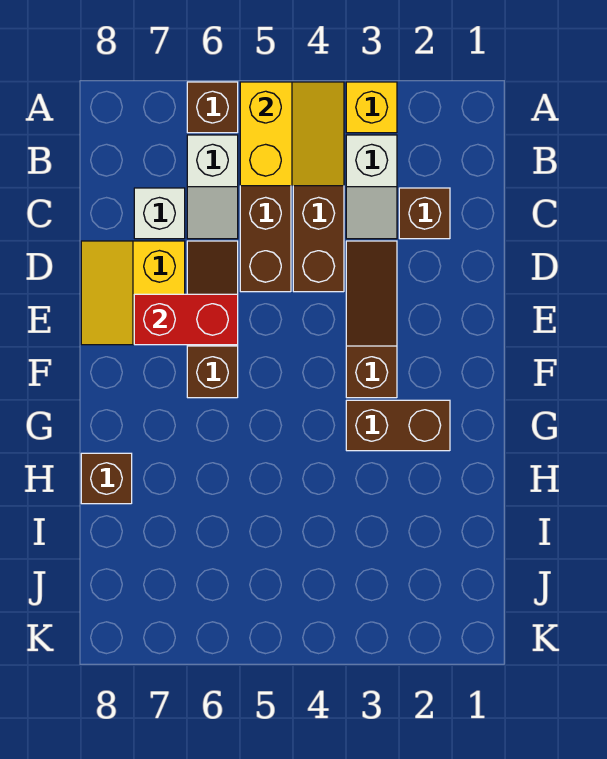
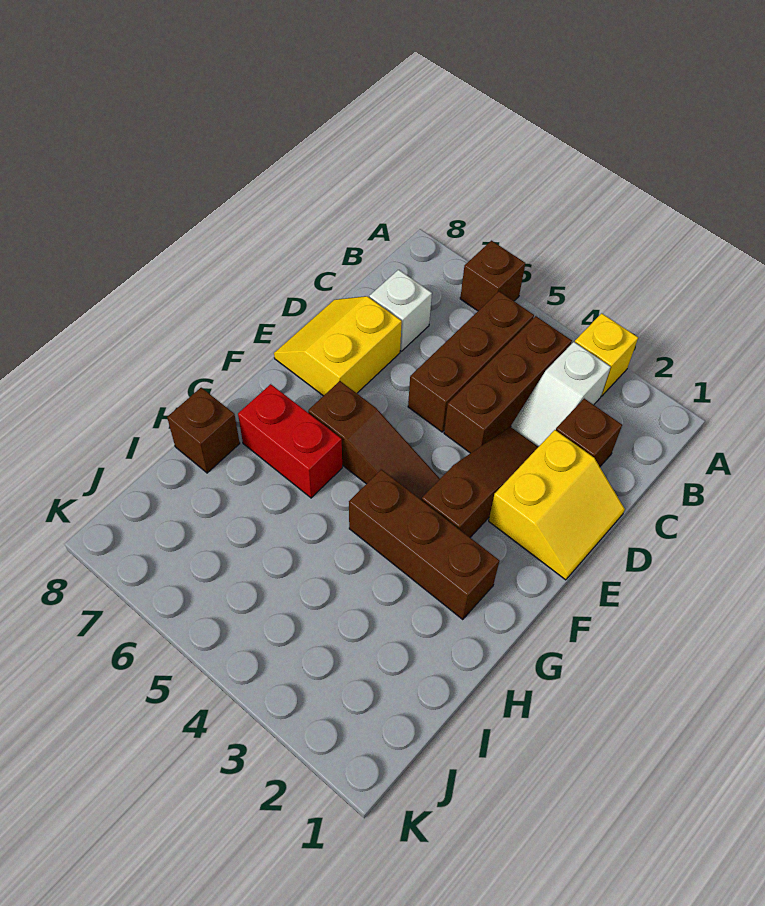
yellow 2x2 slope [240,82,344,186] -> yellow 2x2 slope moved to [489,430,625,580]
white 1x2 slope [187,135,238,239] -> none
brown 1x3 slope [187,241,238,398] -> brown 1x3 slope turned to [308,381,440,500]
red 1x2 brick [134,294,238,345] -> red 1x2 brick moved to [238,384,342,498]
brown 1x2 brick [346,400,450,451] -> brown 1x3 brick [349,469,499,620]

